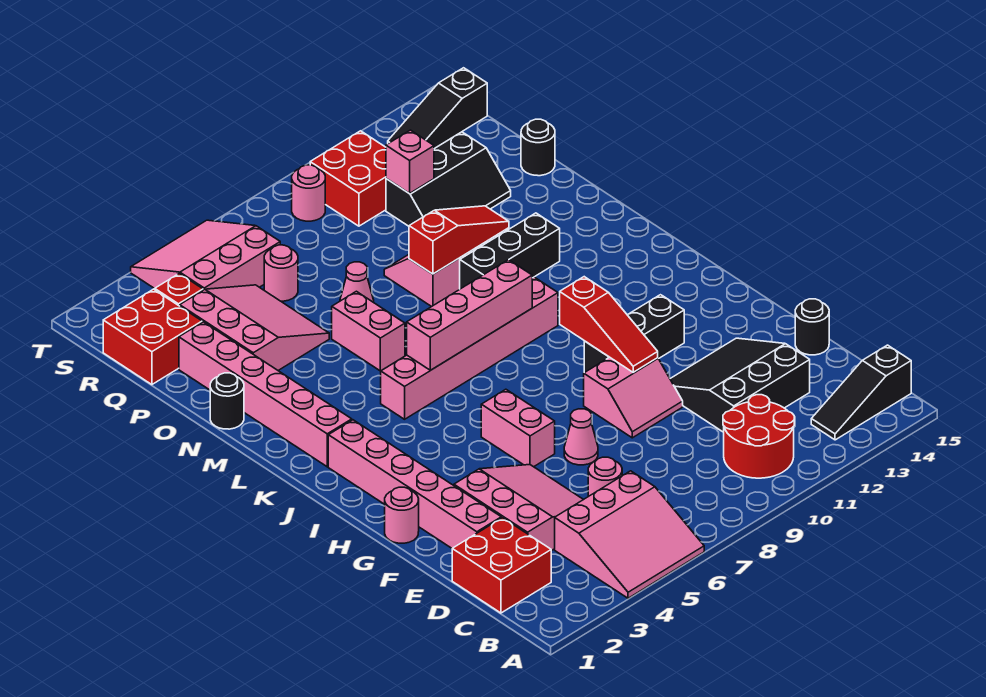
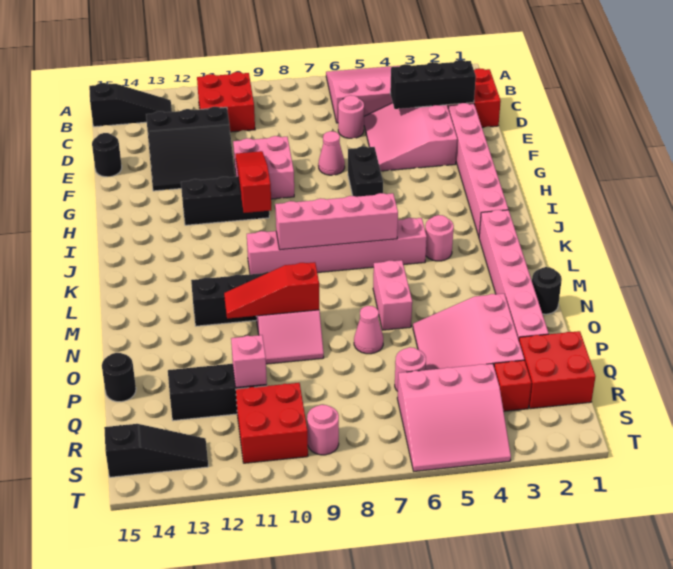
red 2x2 round brick [723,395,794,478] -> red 2x2 brick [197,72,255,132]
none -> black 1x3 brick [390,60,476,109]
pink 2x2 slope [584,357,683,438] -> pink 2x2 brick [233,136,294,199]
pink 1x1 round brick [385,487,419,543] -> pink 1x1 round brick moved to [425,215,454,261]
pink 1x2 brick [481,389,555,467] -> black 1x2 brick [348,146,383,197]

